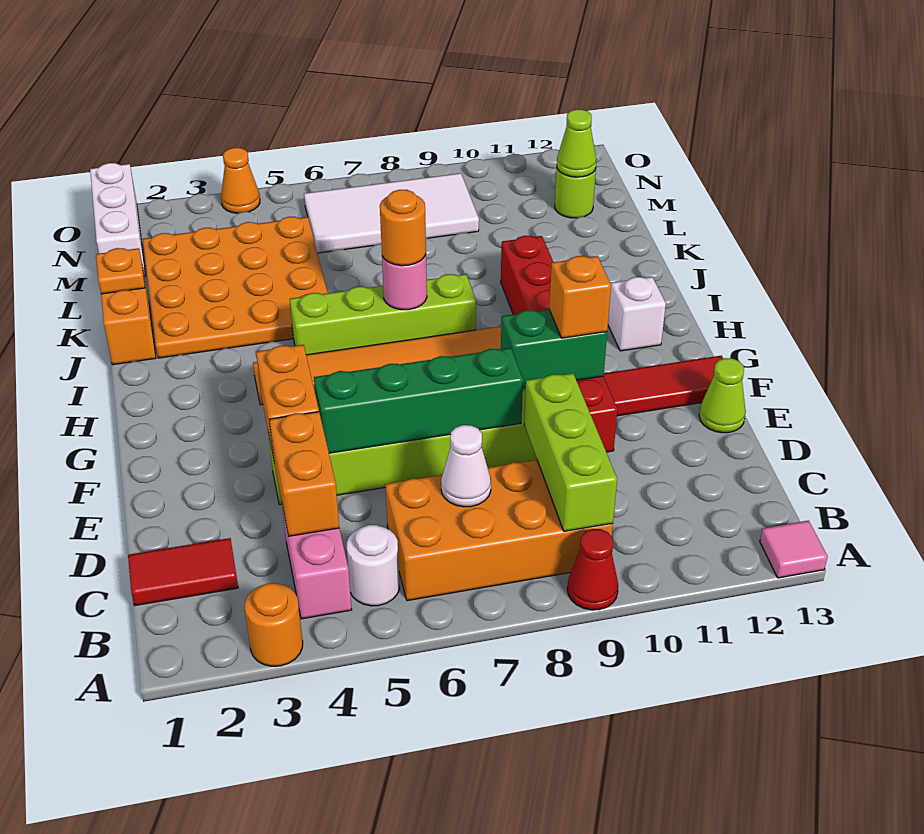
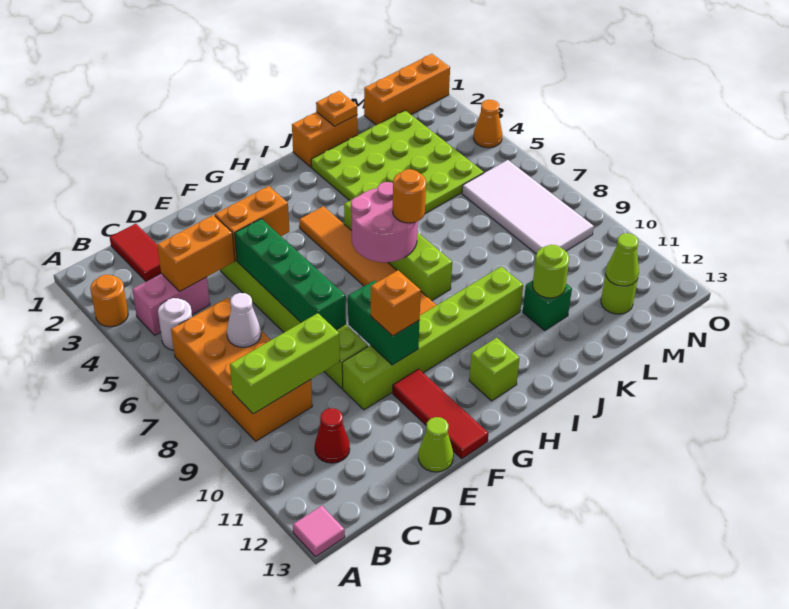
red 1x1 cone [567,529,618,610] -> red 1x1 cone moved to [315,408,350,463]
red 1x6 brick [501,236,618,452] -> lime 1x6 brick [342,266,523,410]
white 1x1 brick [608,277,666,351] -> lime 1x1 brick [469,338,520,401]
pink 1x1 round brick [382,255,427,310] -> pink 2x2 round brick [351,182,418,262]
orange 4x4 plate [143,217,328,358] -> lime 4x4 plate [311,110,484,214]
none -> green 1x1 brick [523,280,572,330]
none -> lime 1x1 round brick [533,245,569,298]
white 1x3 brick [90,163,146,276] -> orange 1x3 brick [364,54,450,125]

